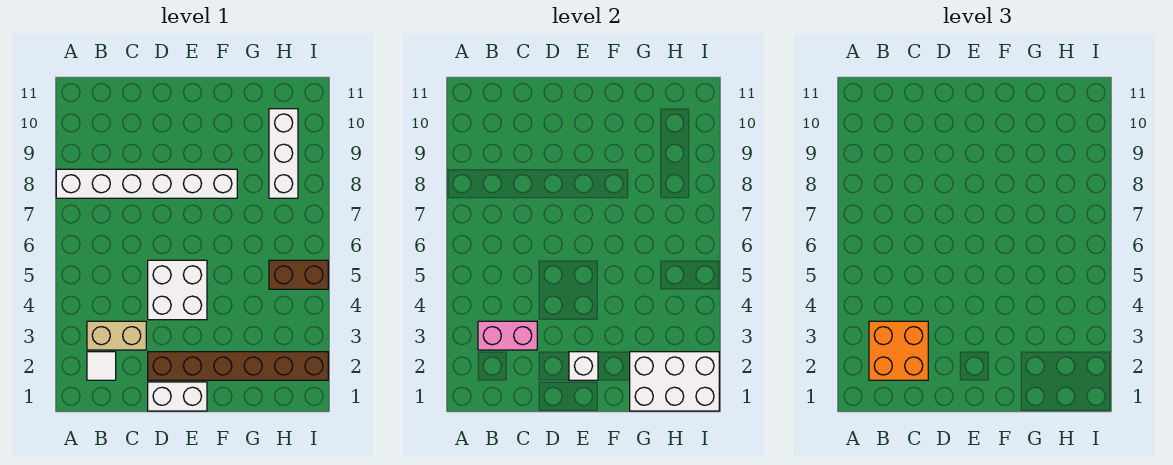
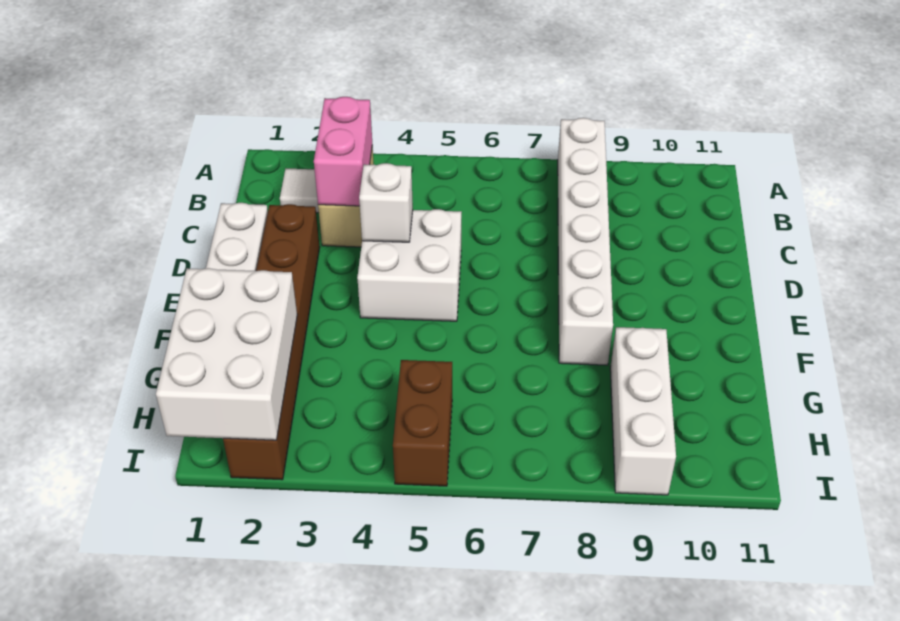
orange 2x2 brick [869,321,928,380] -> none
white 1x1 brick [569,352,598,380] -> white 1x1 brick moved to [359,163,413,242]
white 1x3 brick [269,109,298,198] -> white 1x3 brick turned to [610,327,676,495]

